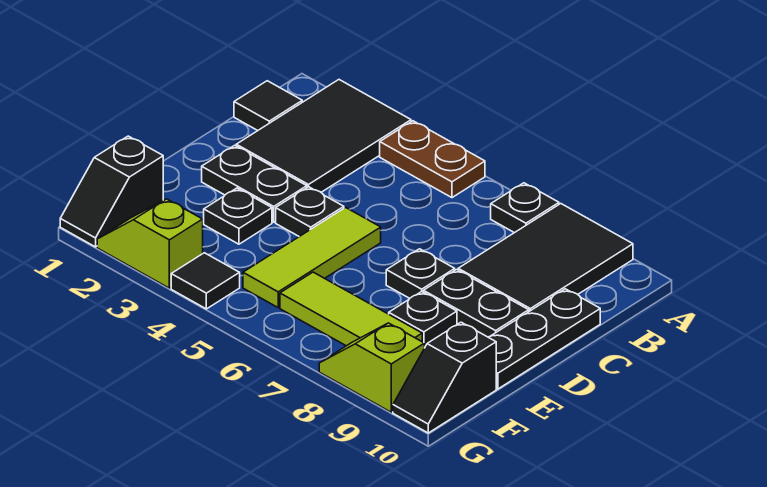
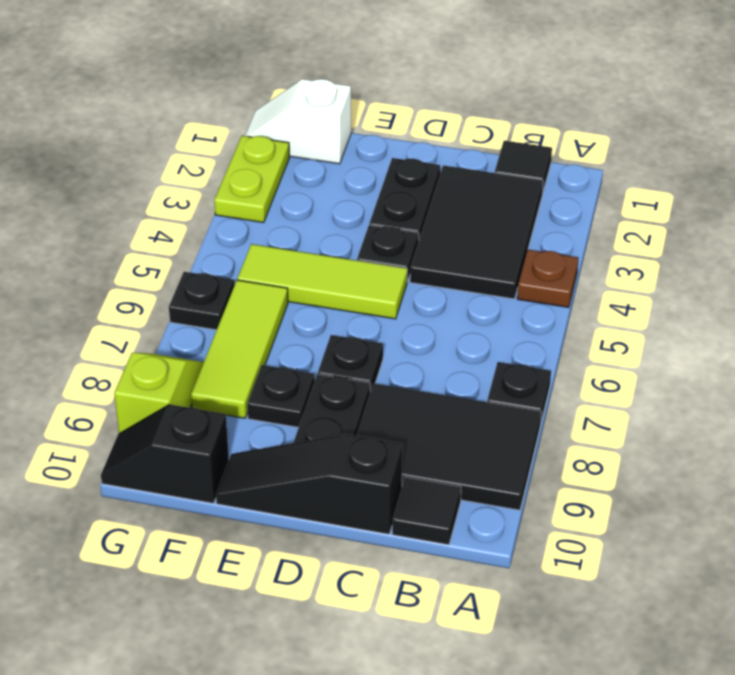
black 2x3 tile [236,80,411,192] -> black 2x3 tile turned to [410,165,543,299]
brown 1x2 plate [380,121,485,198] -> brown 1x1 plate [517,250,578,307]
black 1x3 plate [488,289,600,389] -> black 1x3 slope [216,434,403,534]
black 1x1 plate [204,188,272,244] -> black 1x1 plate moved to [169,272,234,330]
black 1x2 slope [60,136,163,247] -> white 1x2 slope [245,79,351,164]
lime 1x2 slope [97,199,203,288] -> lime 1x2 plate [214,136,290,223]
black 1x1 tile [171,253,240,309] -> black 1x1 tile moved to [392,477,461,545]

